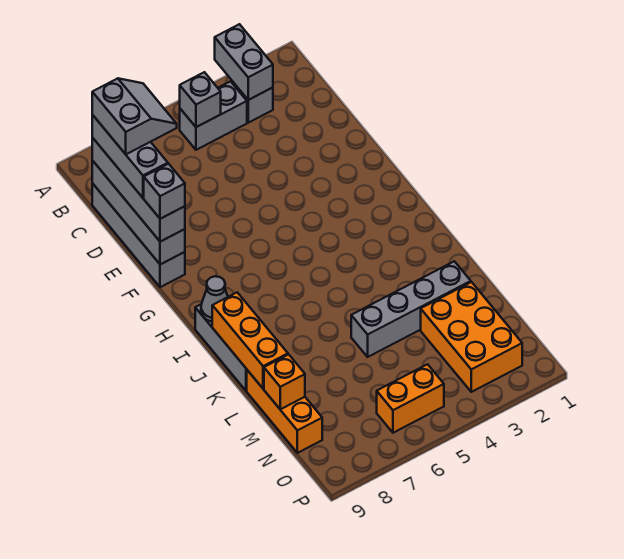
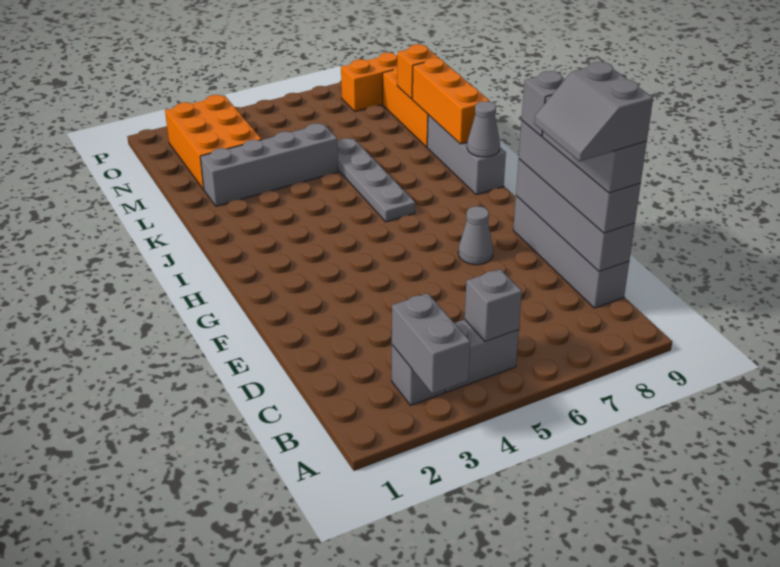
none -> grey 1x1 cone [458,206,493,265]
none -> grey 1x4 plate [337,138,415,222]
orange 1x2 brick [377,364,444,433] -> orange 1x2 brick moved to [341,52,397,111]

